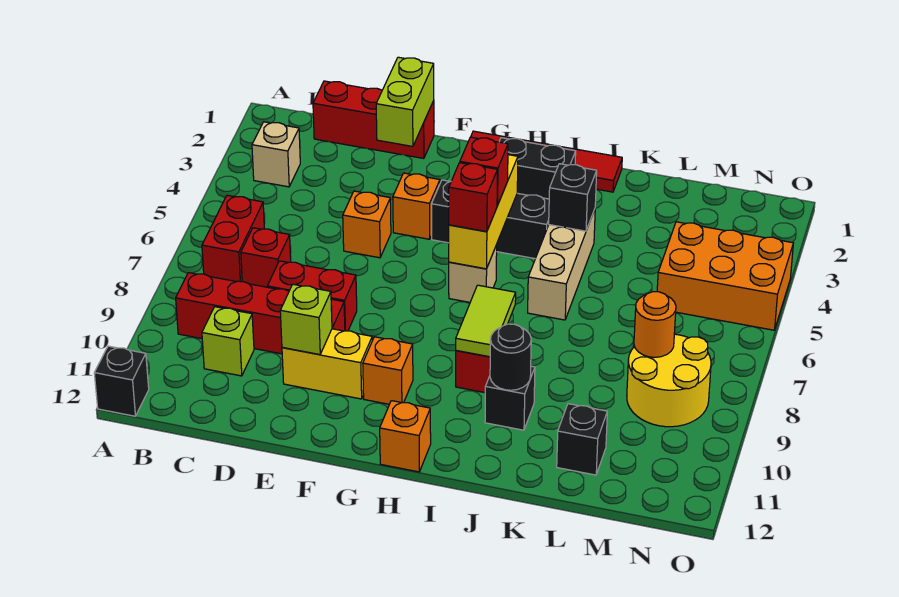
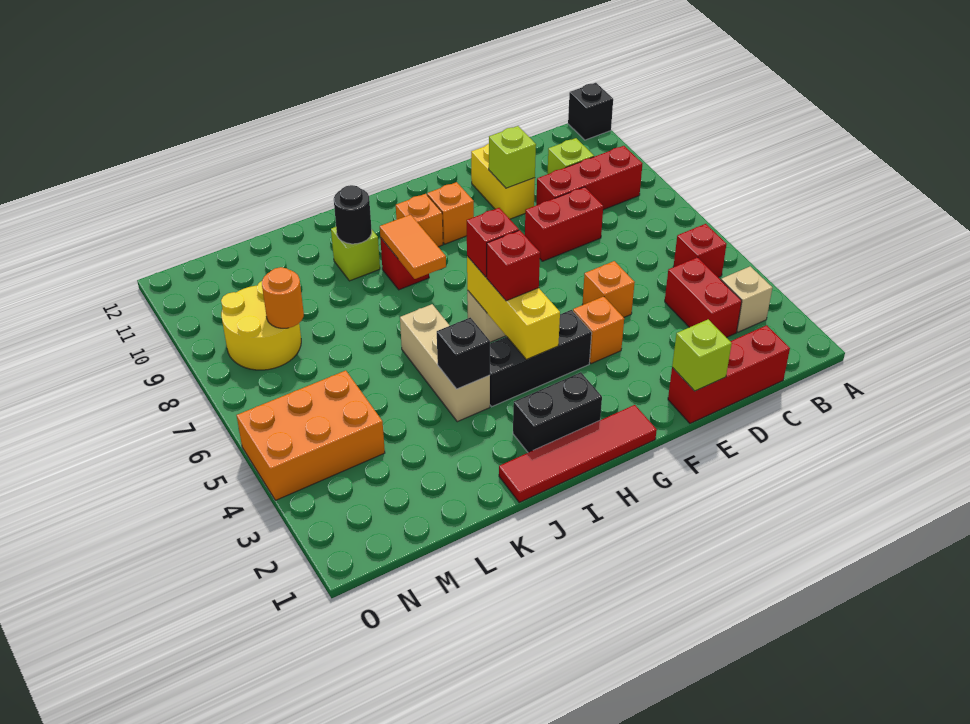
red 1x2 brick [202,195,264,282] -> red 1x2 brick moved to [665,257,742,337]
red 1x4 brick [176,273,345,354] -> red 1x3 brick [536,146,642,210]
red 1x1 brick [241,228,291,287] -> red 1x1 brick moved to [673,224,726,277]
lime 1x2 brick [376,57,434,146] -> lime 1x1 brick [672,319,732,391]
yellow 1x2 brick [282,329,372,399] -> yellow 1x2 brick turned to [471,144,535,219]
orange 1x1 brick [380,401,431,472] -> orange 1x1 brick moved to [396,194,443,247]
lime 1x2 tile [456,285,516,357] -> orange 1x2 tile [380,215,446,279]
black 1x1 brick [485,366,535,430] -> lime 1x1 brick [331,227,380,281]
black 1x1 brick [557,404,607,475] -> none

